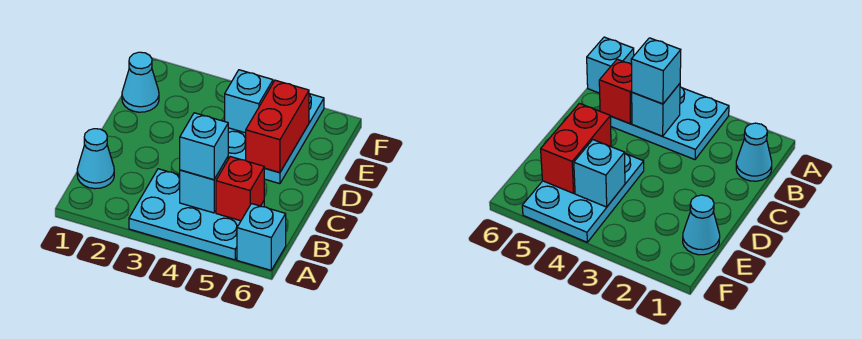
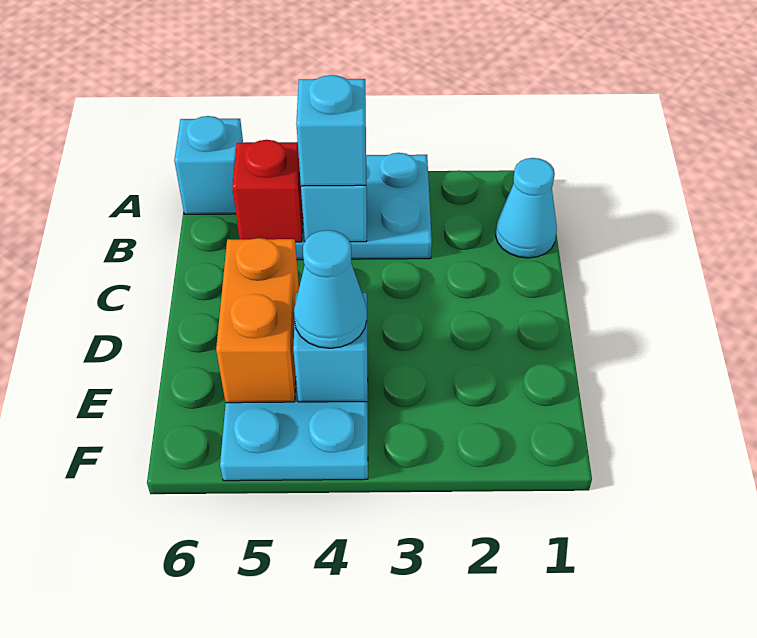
red 1x2 brick [245,80,309,173] -> orange 1x2 brick [216,238,299,403]
cyan 1x1 cone [122,52,159,112] -> cyan 1x1 cone moved to [294,230,367,348]

